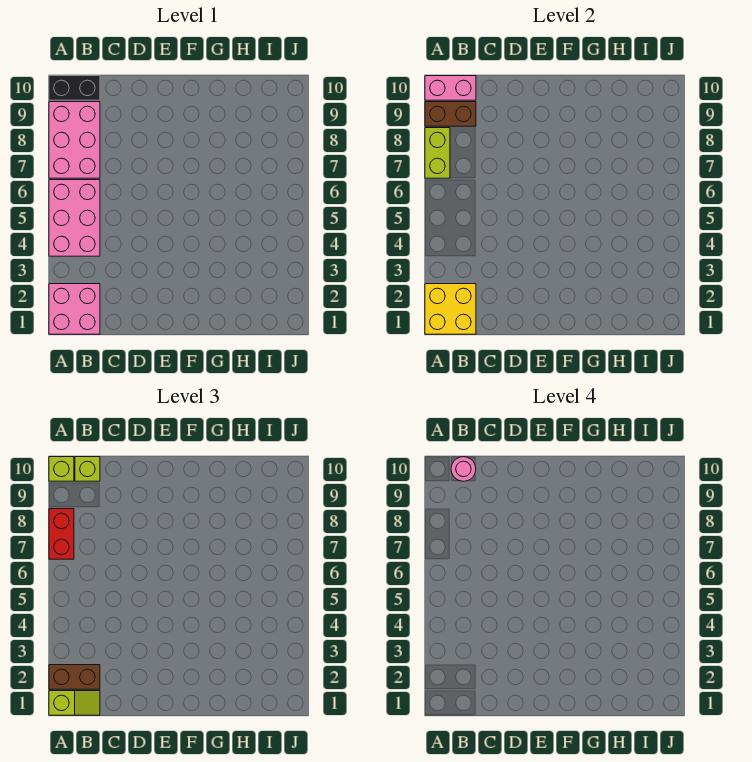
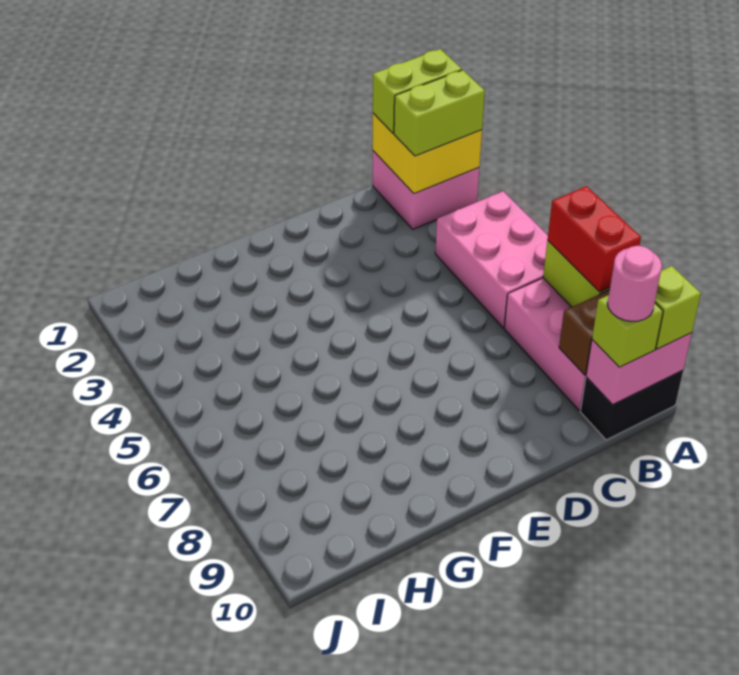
lime 1x2 slope [49,691,100,715] -> lime 1x2 brick [373,49,462,133]
brown 1x2 brick [49,665,100,689] -> lime 1x2 brick [394,70,485,156]

